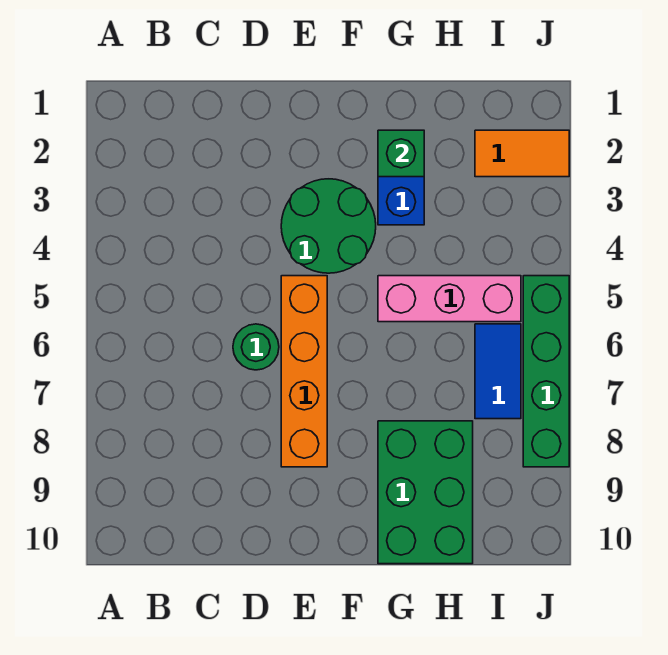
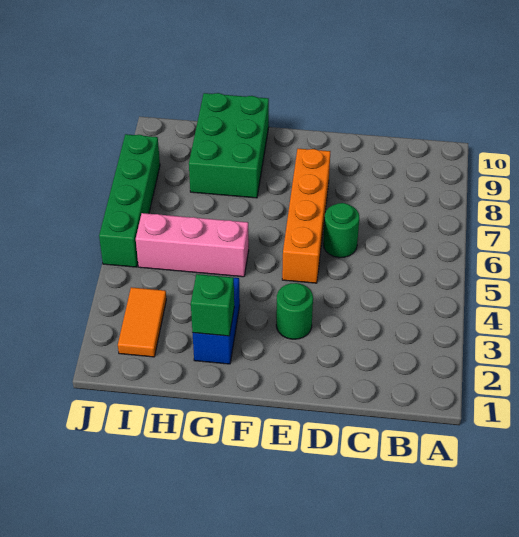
green 2x2 round brick [281,179,376,273] -> green 1x1 round brick [276,283,313,339]
orange 1x2 tile [475,130,569,177] -> orange 1x2 tile turned to [118,287,166,357]
blue 1x2 tile [475,324,521,419] -> none

